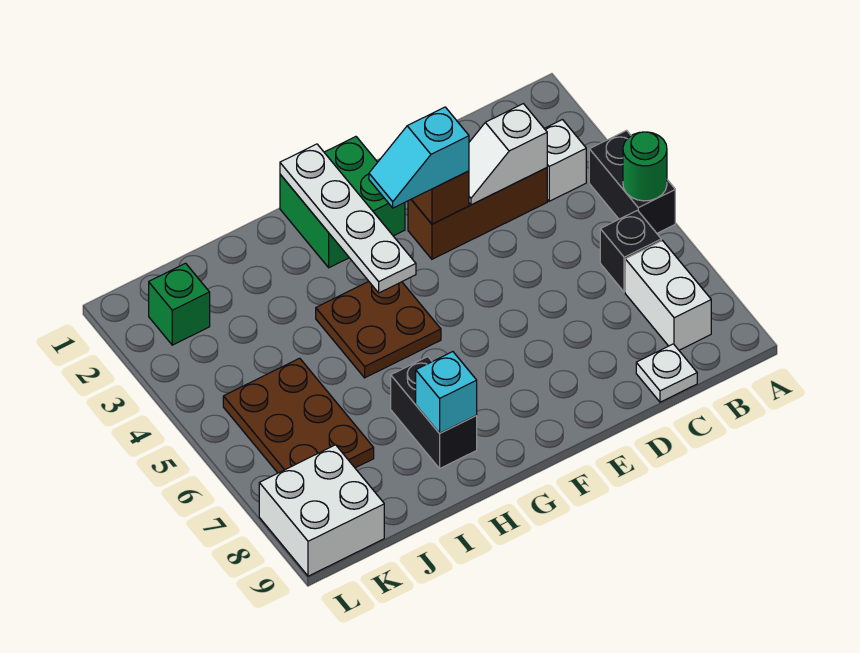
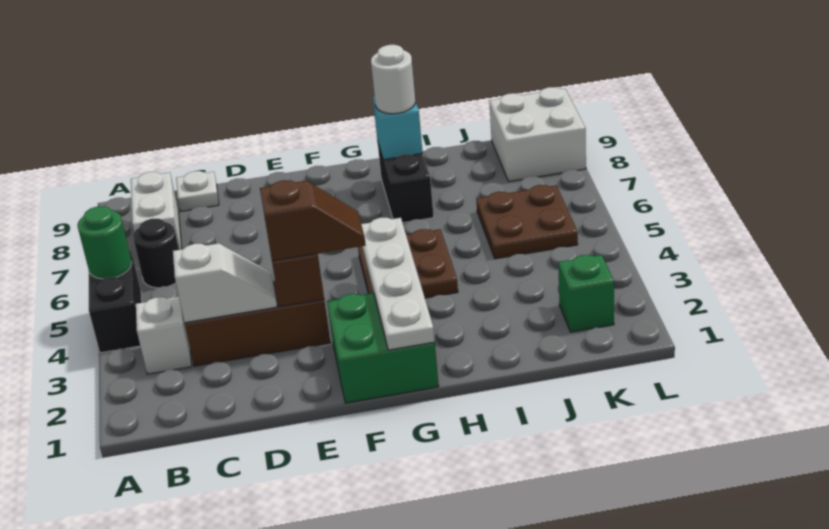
black 1x1 brick [600,210,661,292] -> black 1x1 round brick [133,219,179,288]
cyan 1x2 slope [369,107,469,208] -> brown 1x2 slope [260,180,365,261]
none -> white 1x1 round brick [371,45,415,114]
brown 2x3 plate [223,358,374,473] -> brown 2x2 plate [476,185,578,259]

